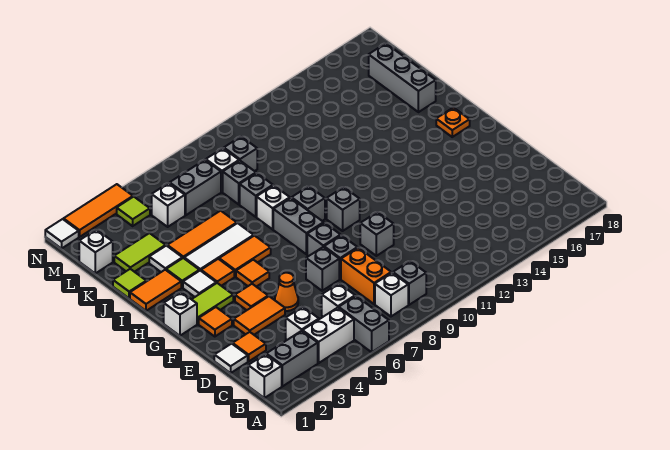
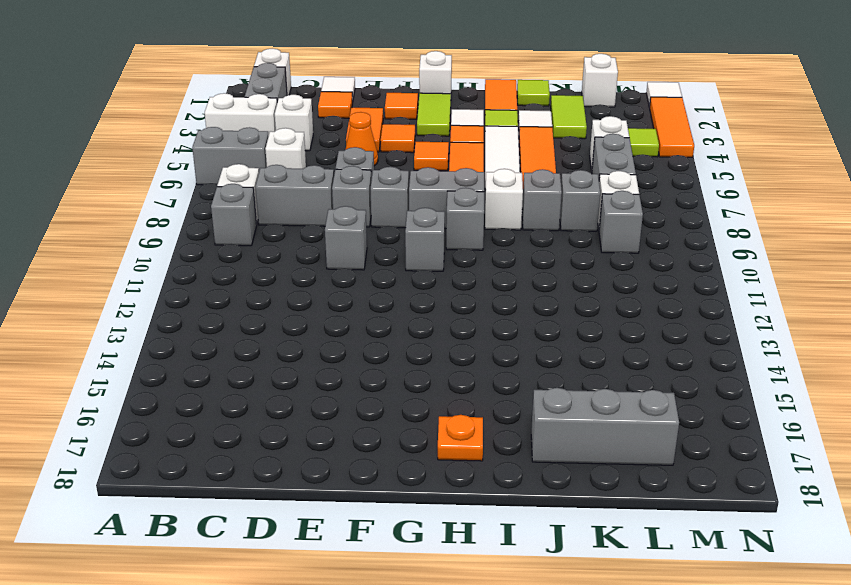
white 1x2 brick [303,308,354,363] -> white 1x2 brick turned to [205,93,277,136]
orange 1x2 brick [341,248,391,304] -> grey 1x2 brick [255,165,334,226]

